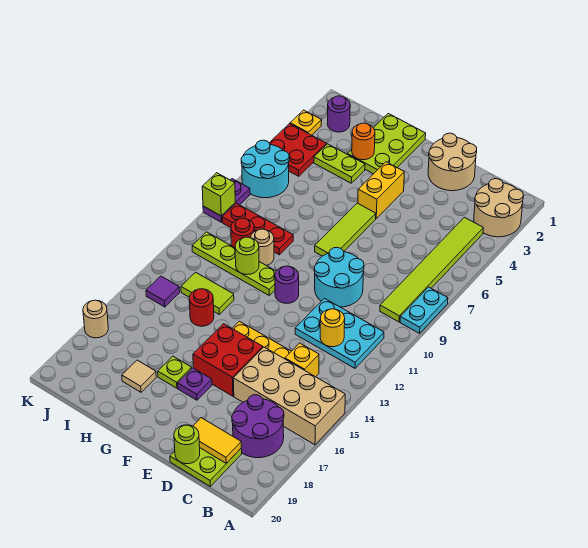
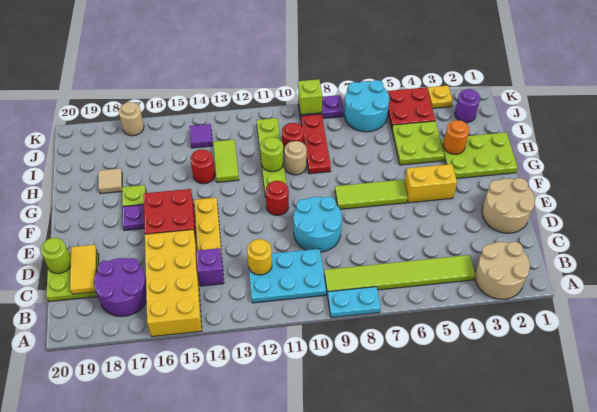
tan 2x4 brick [233,347,345,445] -> yellow 2x4 brick [145,229,202,337]
cyan 2x3 plate [295,298,384,368] -> cyan 2x3 plate turned to [249,249,326,303]
yellow 1x1 brick [285,343,319,377] -> purple 1x1 brick [196,248,224,286]
purple 1x1 round brick [275,266,299,303] -> red 1x1 round brick [266,181,289,215]
lime 1x2 plate [314,144,365,183] -> lime 2x2 plate [392,121,445,165]

